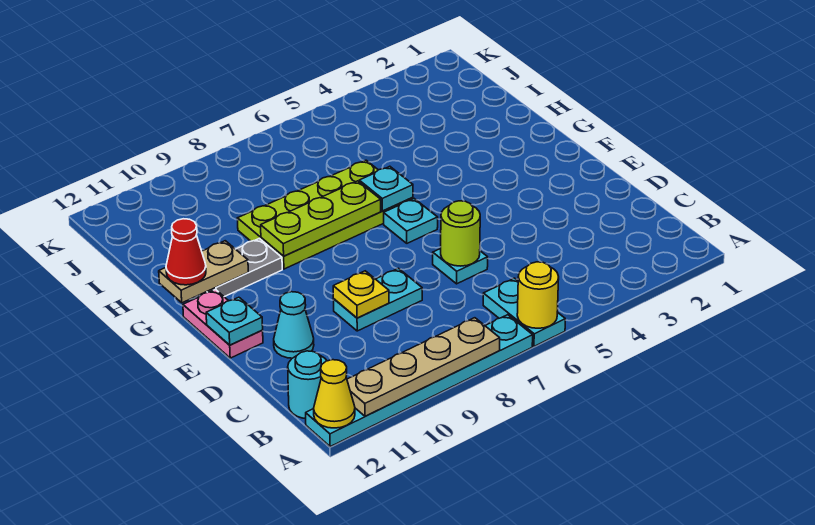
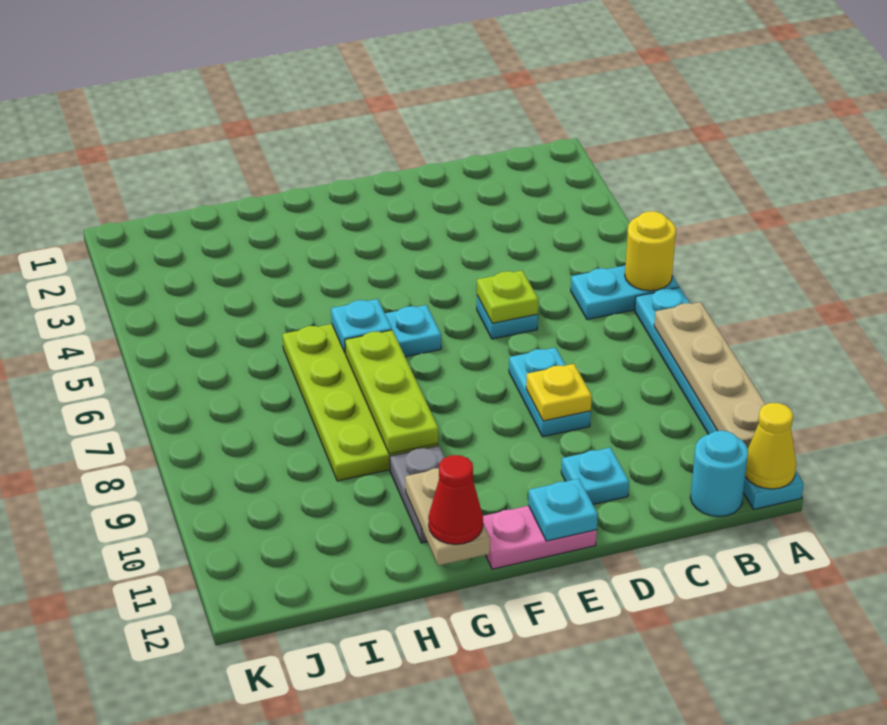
lime 1x1 round brick [441,201,480,266] -> lime 1x1 plate [477,270,538,323]
cyan 1x1 cone [274,292,314,358] -> cyan 1x1 plate [561,447,629,504]

